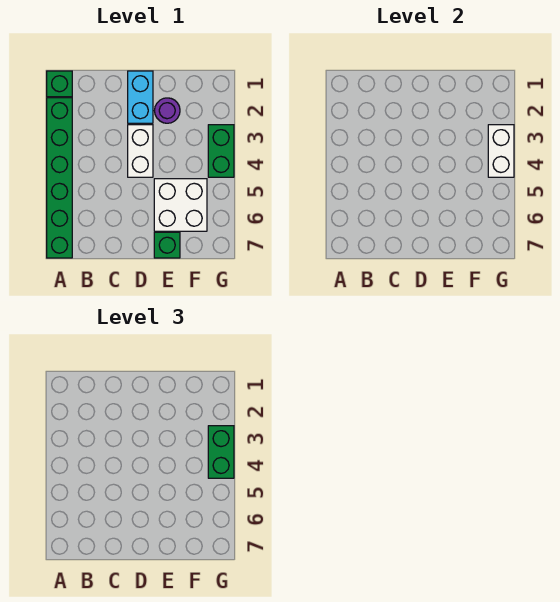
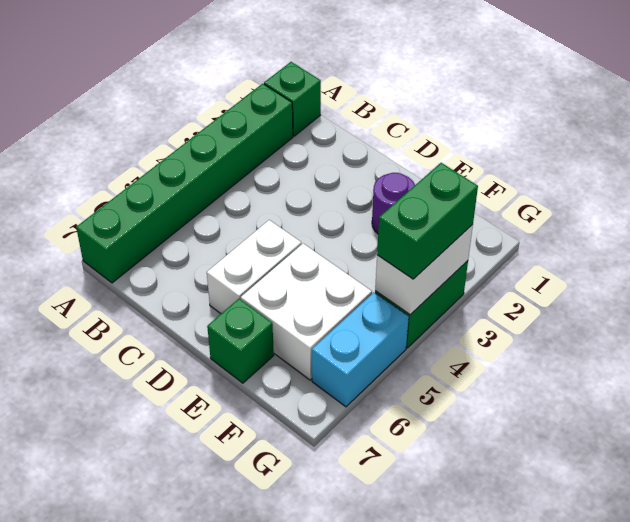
cyan 1x2 brick [128,71,153,123] -> cyan 1x2 brick moved to [312,292,409,407]
white 1x2 brick [128,125,153,177] -> white 1x2 brick moved to [207,220,301,314]

